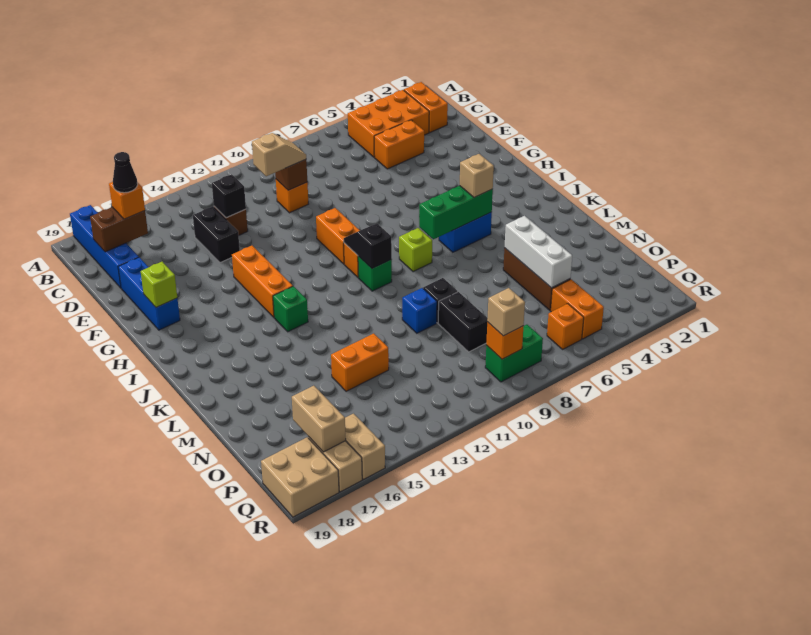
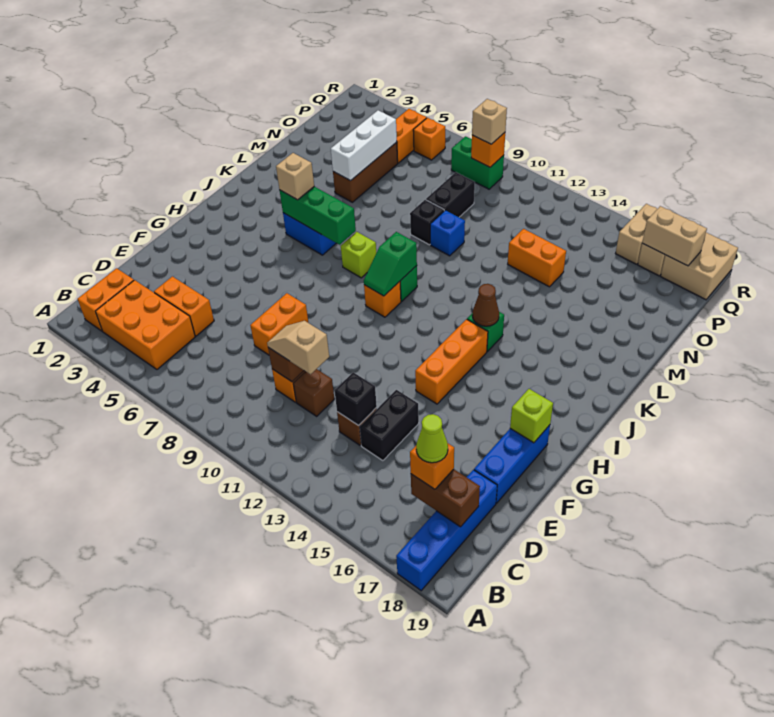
black 1x1 cone [113,152,138,193] -> lime 1x1 cone [416,414,448,463]
none -> brown 1x1 brick [293,369,334,416]
orange 1x2 brick [316,208,360,264] -> orange 1x2 brick moved to [250,293,308,355]
black 1x2 slope [344,224,392,268] -> green 1x2 slope [364,232,417,296]
none -> brown 1x1 cone [472,284,499,326]
tan 1x2 brick [292,386,346,452] -> tan 1x2 brick turned to [642,206,707,266]

